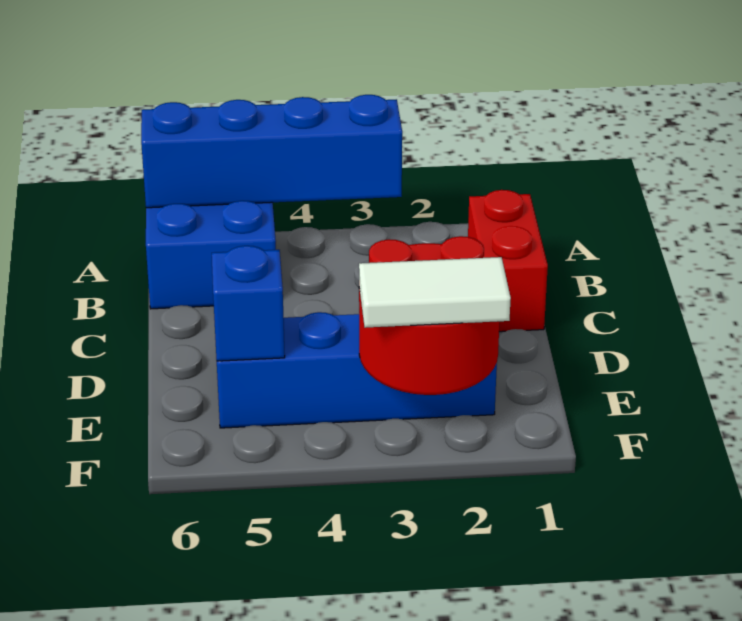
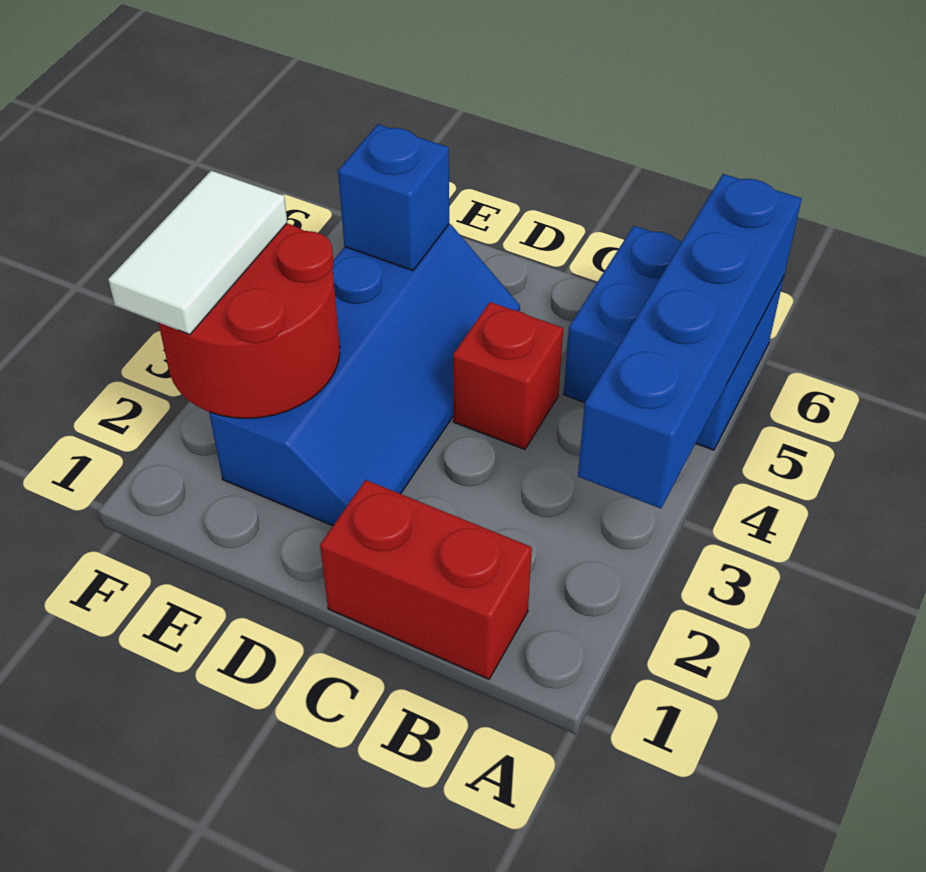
none -> red 1x1 brick [453,302,563,449]

